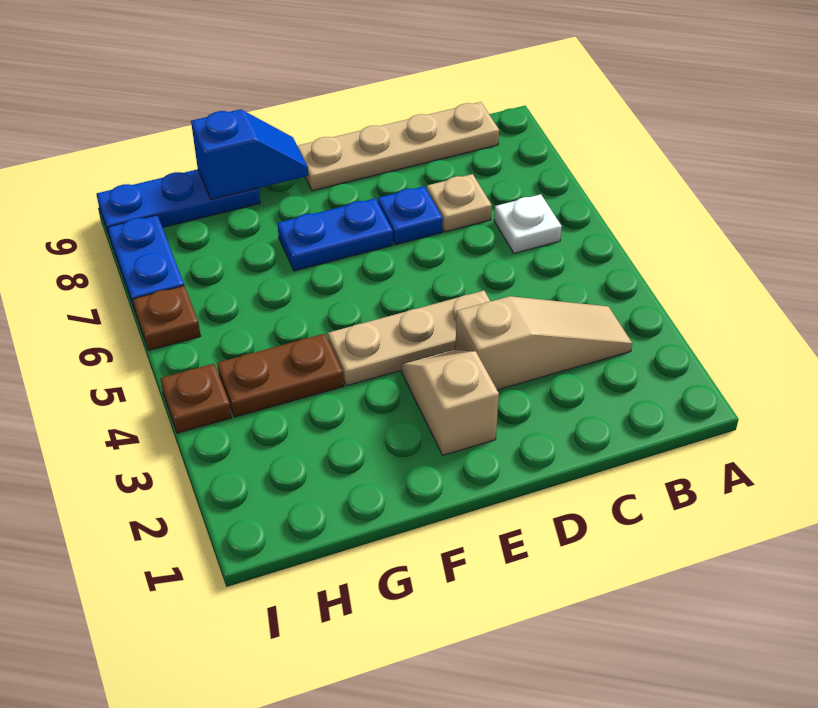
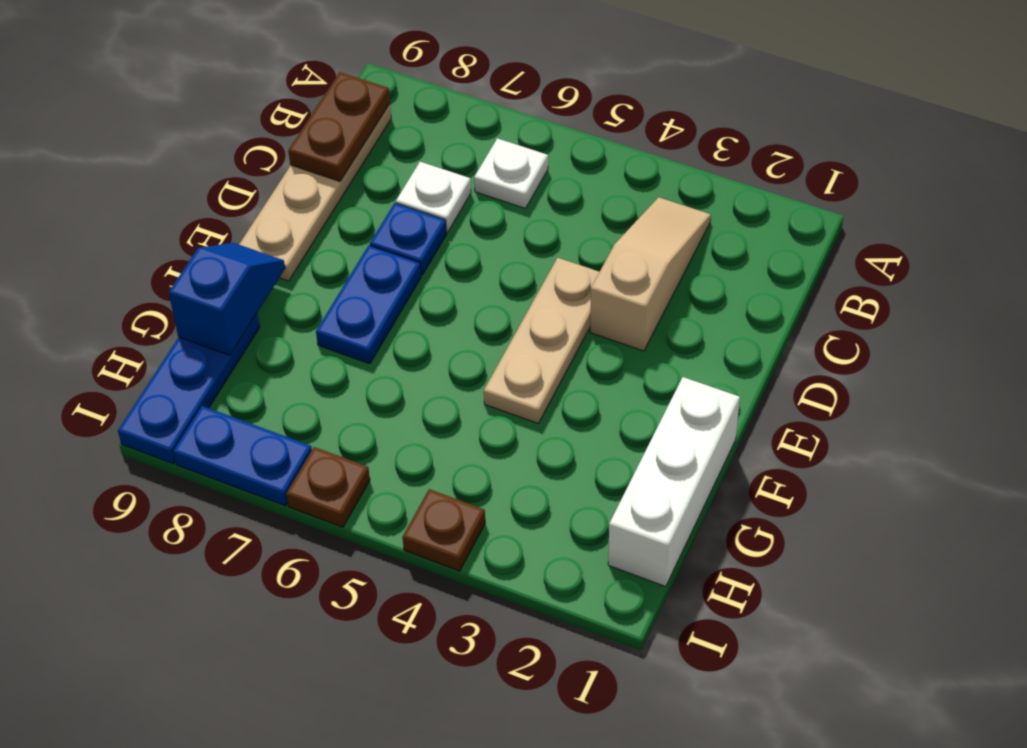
tan 1x1 plate [427,174,492,232] -> white 1x1 plate [396,162,471,232]
tan 1x2 slope [402,350,499,455] -> none
none -> white 1x3 brick [608,377,740,587]
brown 1x2 plate [217,334,344,417] -> brown 1x2 plate moved to [288,72,390,181]

